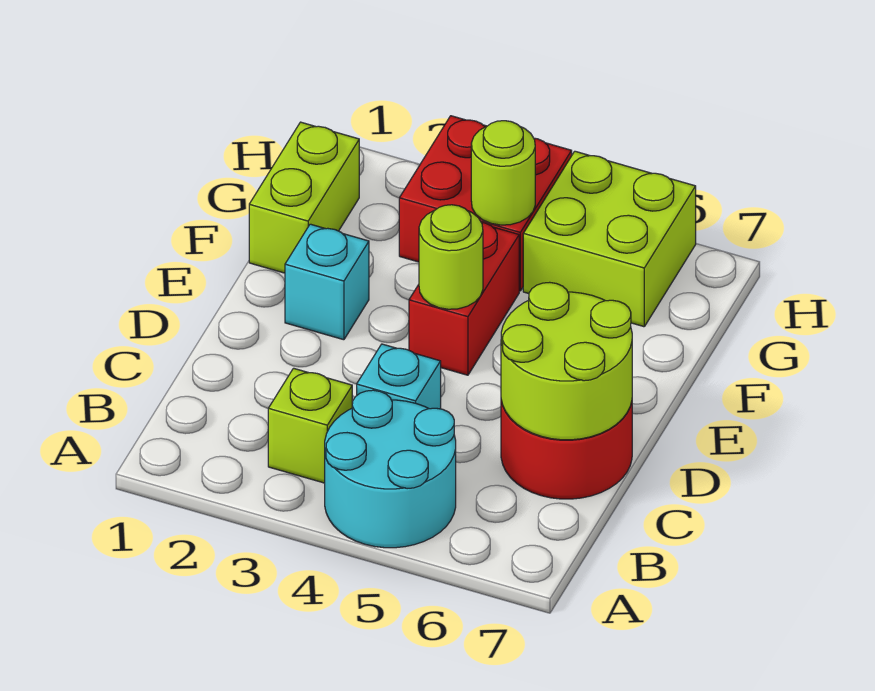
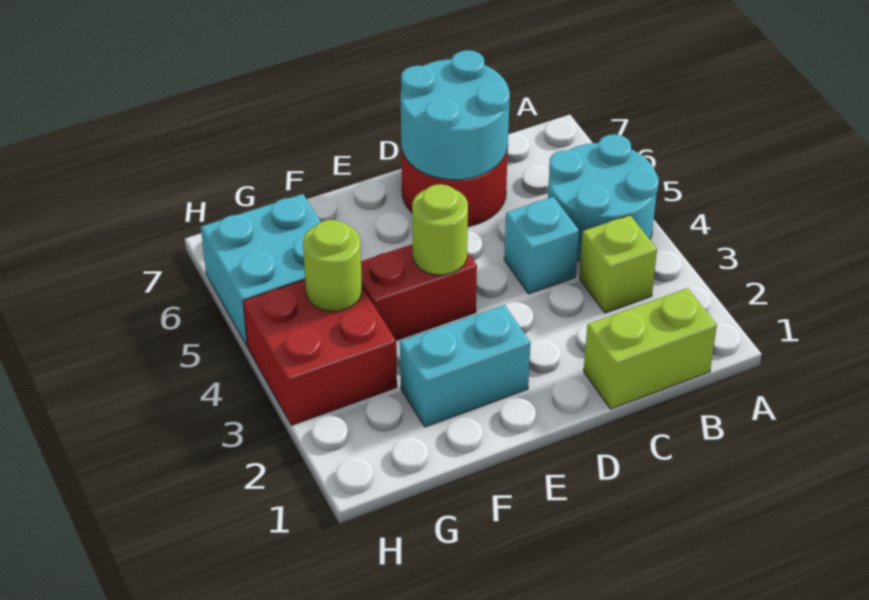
lime 2x2 round brick [501,282,632,440] -> cyan 2x2 round brick [401,50,510,180]
cyan 1x1 brick [285,224,369,340] -> cyan 1x2 brick [400,305,530,427]
lime 1x2 brick [249,122,359,273] -> lime 1x2 brick moved to [584,288,717,409]
lime 2x2 brick [523,151,696,327] -> cyan 2x2 brick [201,194,321,346]

